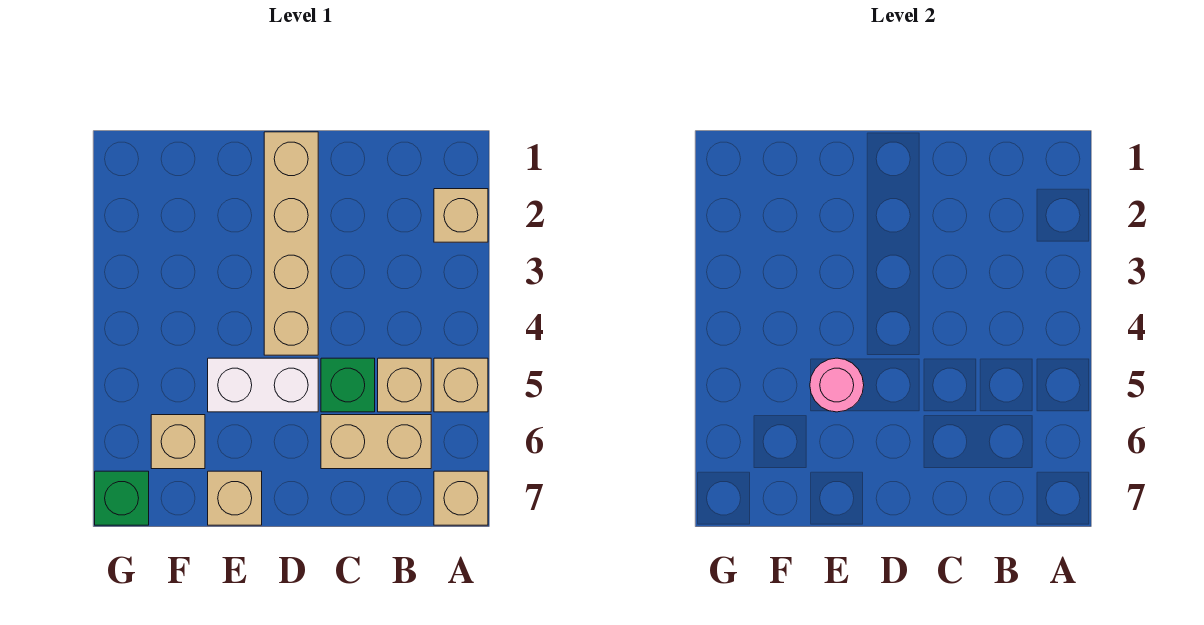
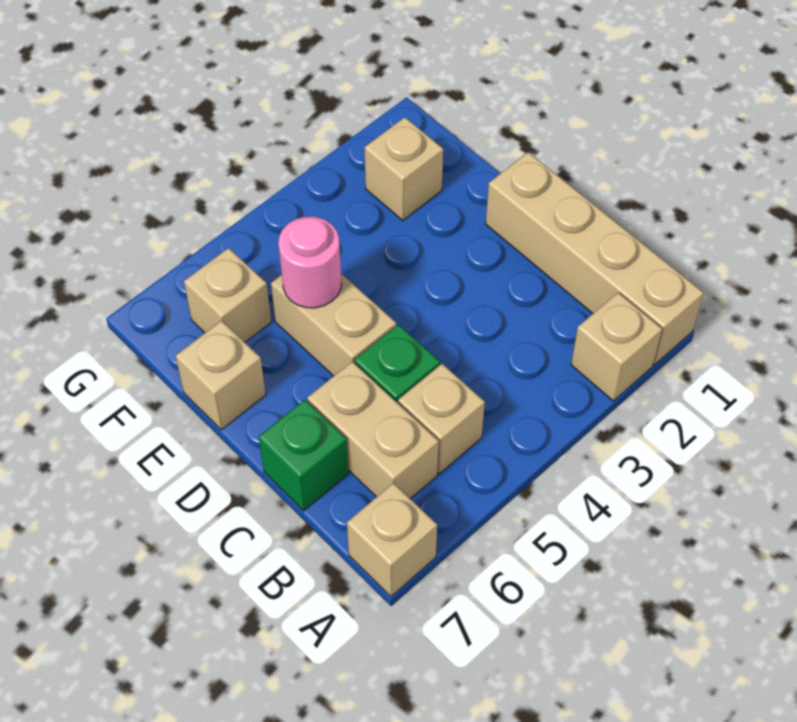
tan 1x1 brick [434,358,488,412] -> tan 1x1 brick moved to [365,117,443,220]
tan 1x4 brick [264,132,318,355] -> tan 1x4 brick turned to [486,152,703,365]
white 1x2 brick [208,358,318,412] -> tan 1x2 brick [271,274,396,376]
green 1x1 brick [95,471,149,525] -> green 1x1 brick moved to [259,400,348,511]

